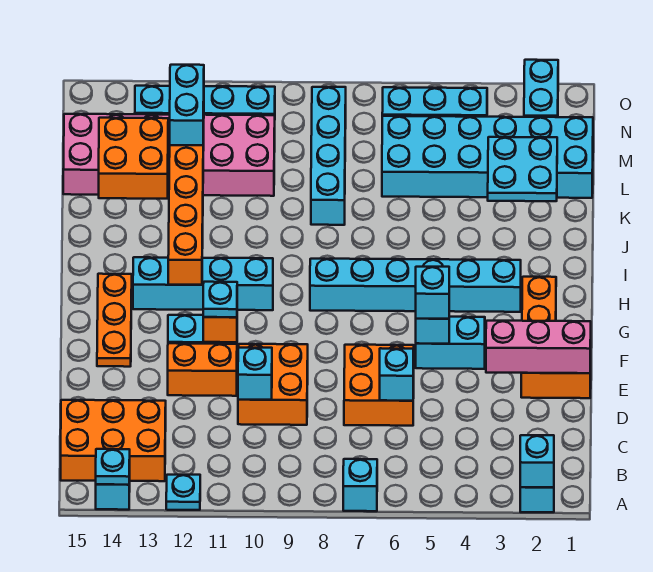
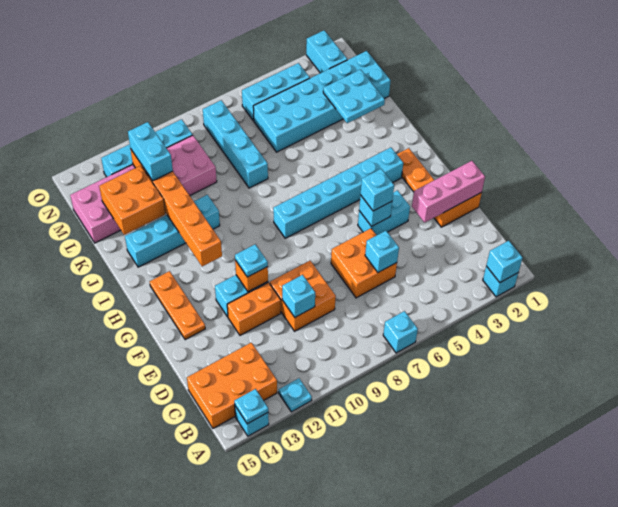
cyan 1x4 brick [133,257,273,310] -> cyan 1x4 brick moved to [125,195,220,267]

